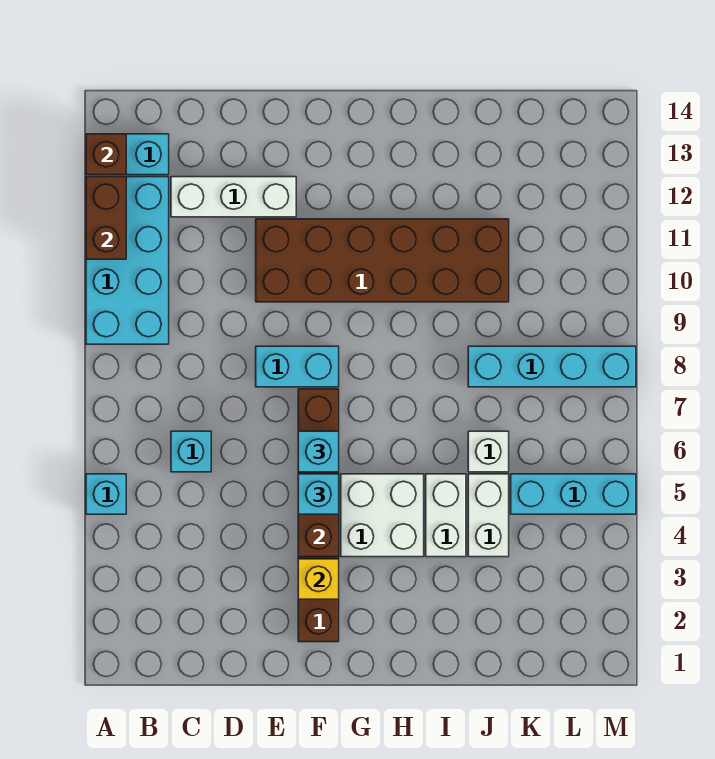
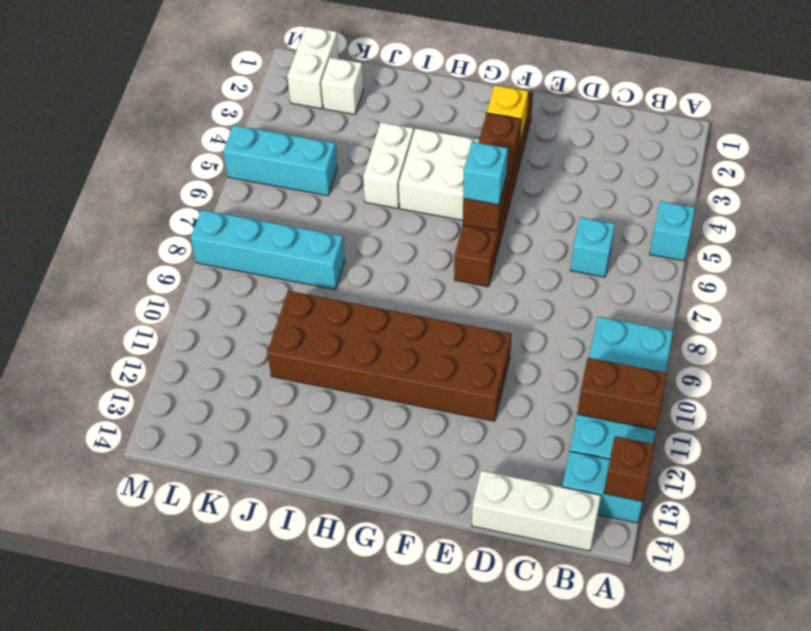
brown 1x2 brick [86,177,126,259] -> brown 1x2 brick turned to [577,358,667,430]
white 1x3 brick [171,177,296,217] -> white 1x3 brick moved to [472,471,601,551]
cyan 1x2 brick [256,346,339,387] -> none
cyan 1x1 brick [298,474,339,514] -> none
white 1x2 brick [468,474,509,557] -> white 1x2 brick moved to [287,27,339,109]
white 1x1 brick [468,431,509,472] -> white 1x1 brick moved to [321,58,363,114]

